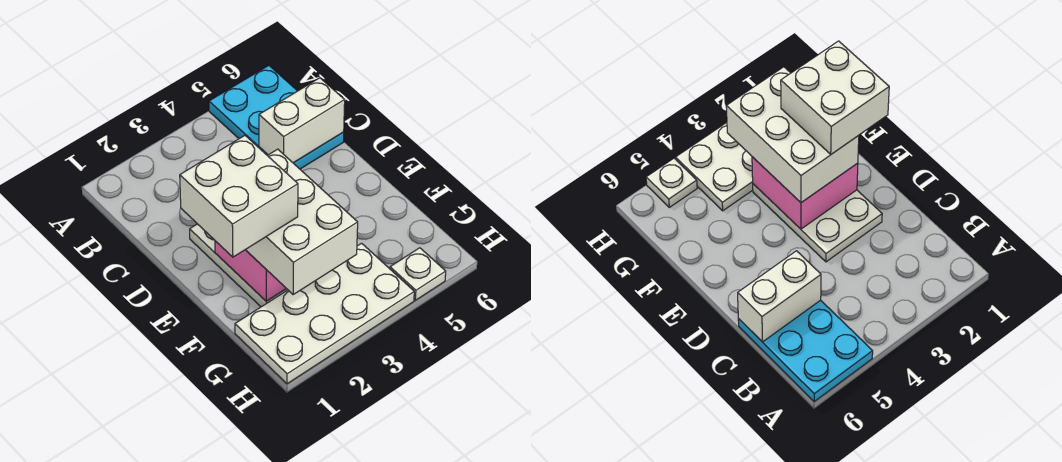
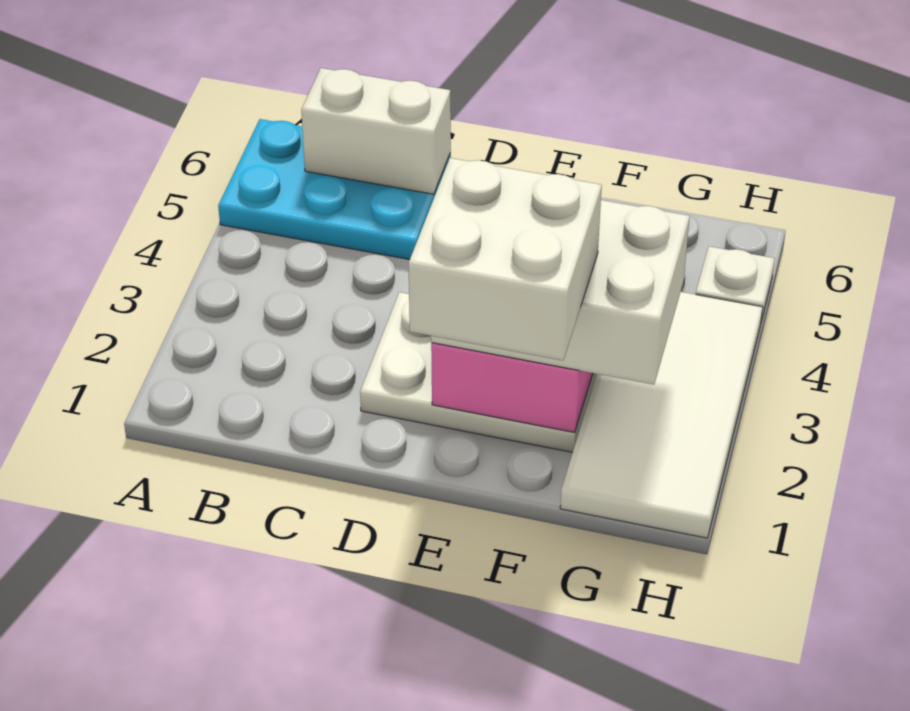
white 1x2 brick [259,78,345,163] -> white 1x2 brick turned to [301,68,451,194]
white 2x4 plate [235,243,414,384] -> white 2x4 tile [560,292,763,538]

